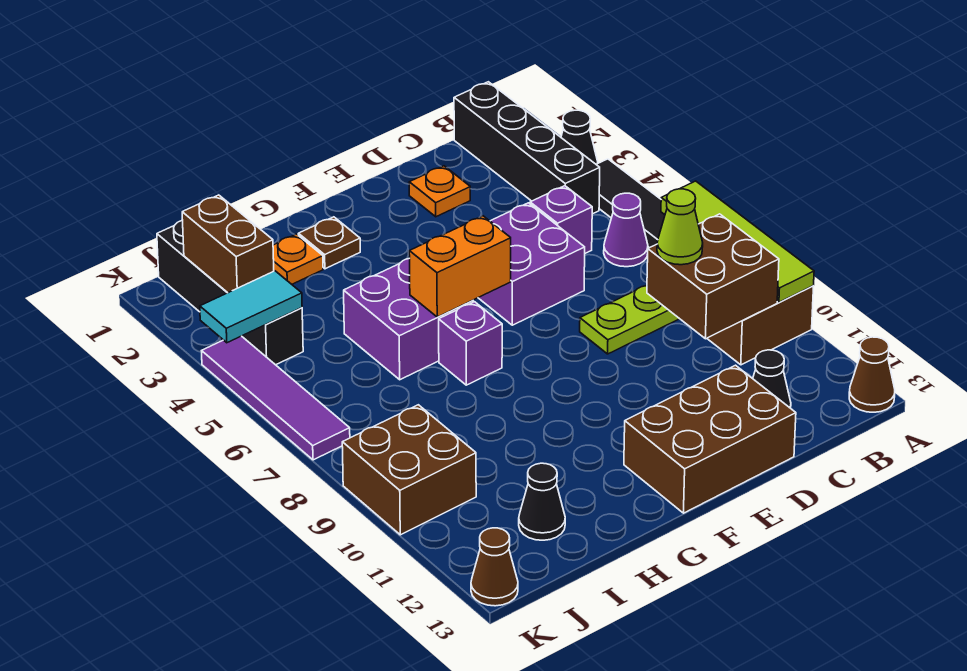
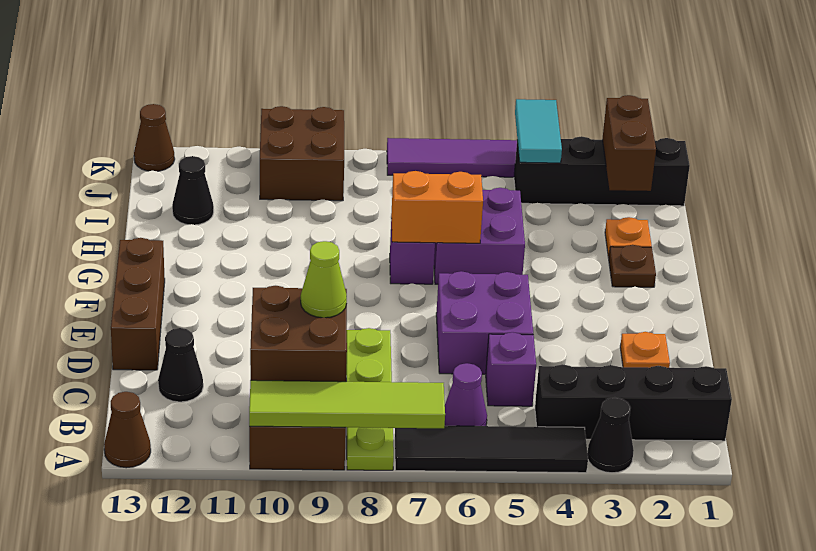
brown 2x3 brick [624,365,796,513] -> brown 1x3 brick [111,238,165,370]
orange 1x2 brick [409,216,511,317] -> orange 1x2 brick turned to [391,171,483,243]
brown 1x2 brick [182,195,274,293] -> brown 1x2 brick turned to [602,95,656,191]

